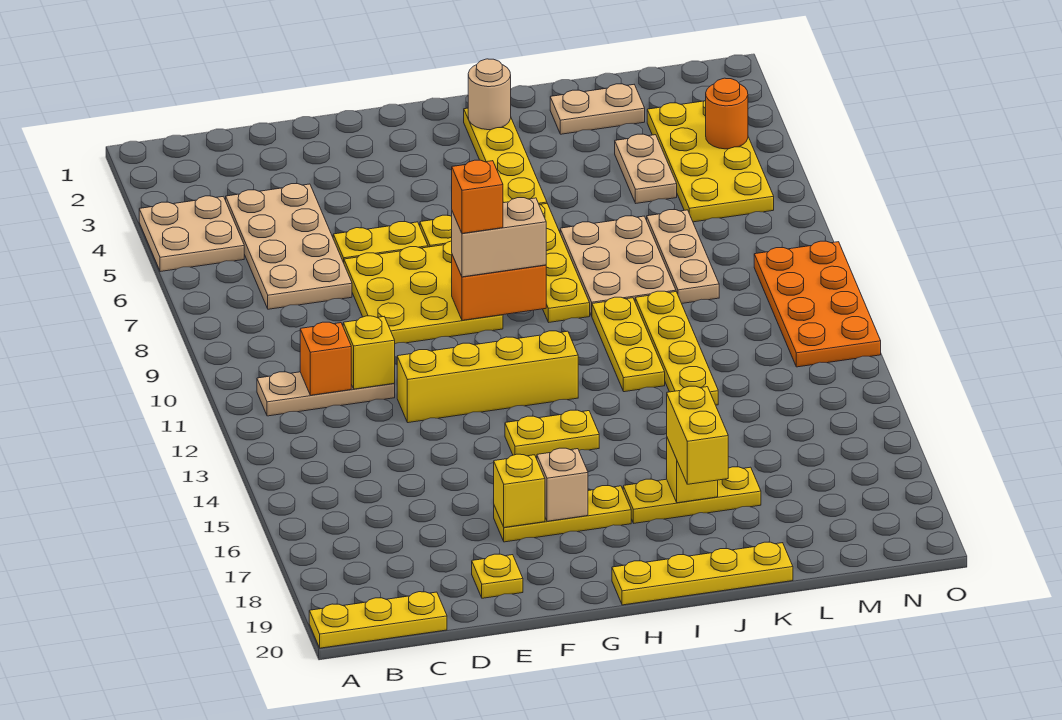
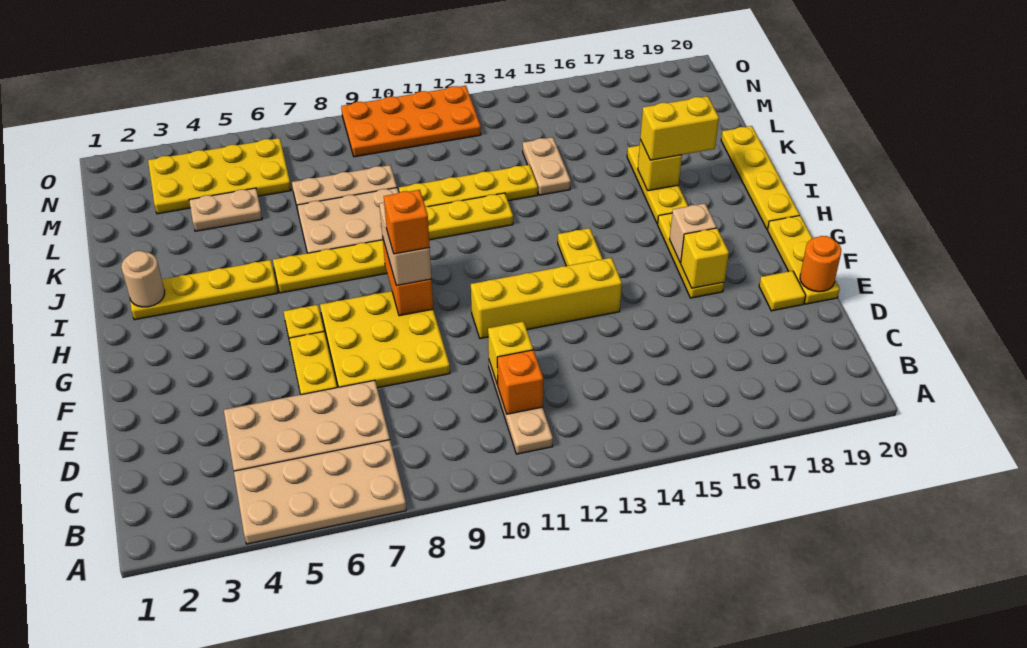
tan 2x2 plate [139,196,244,272] -> tan 2x4 plate [234,440,406,544]
yellow 1x3 plate [309,592,447,648] -> yellow 1x3 plate moved to [768,215,840,304]
yellow 1x4 brick [397,331,578,423] -> yellow 1x4 brick turned to [471,258,622,339]
yellow 1x1 plate [472,554,523,598] -> yellow 1x1 tile [759,271,806,311]
tan 1x2 plate [550,84,645,134] -> tan 1x2 plate moved to [523,137,571,195]
orange 1x1 round brick [706,78,748,149] -> orange 1x1 round brick moved to [800,236,841,292]

